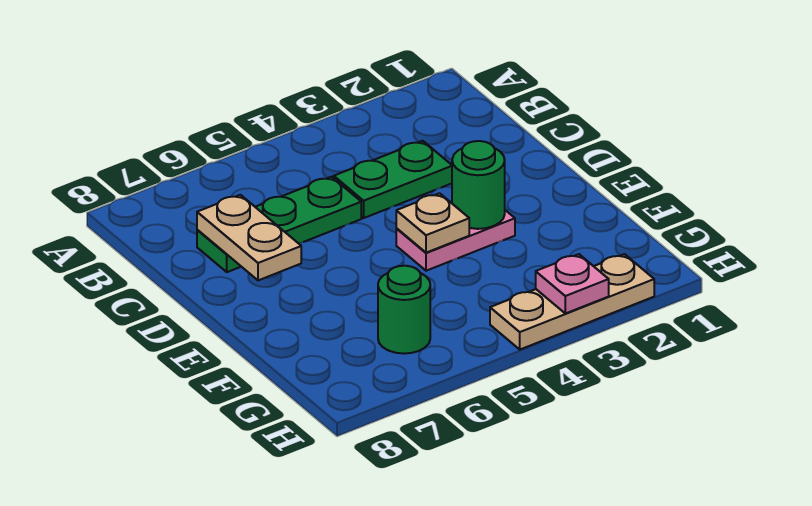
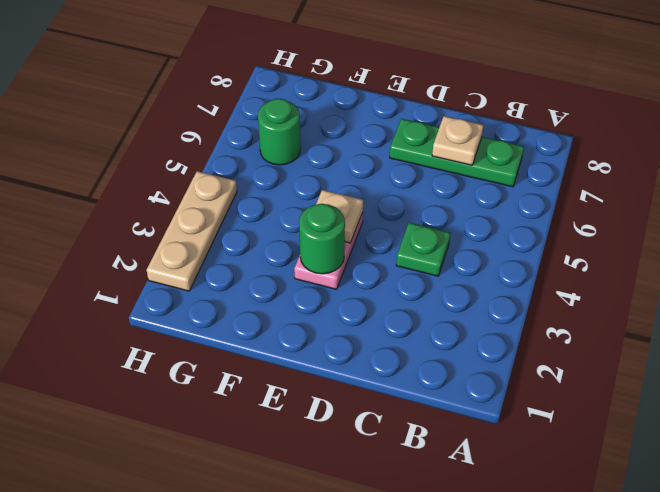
green 1x2 plate [334,141,452,218] -> green 1x1 plate [396,223,450,276]
green 1x3 plate [197,177,361,272] -> green 1x3 plate turned to [390,119,524,187]
tan 1x2 plate [197,195,301,280] -> tan 1x1 plate [432,116,484,165]
pink 1x1 plate [536,254,609,313] -> none

